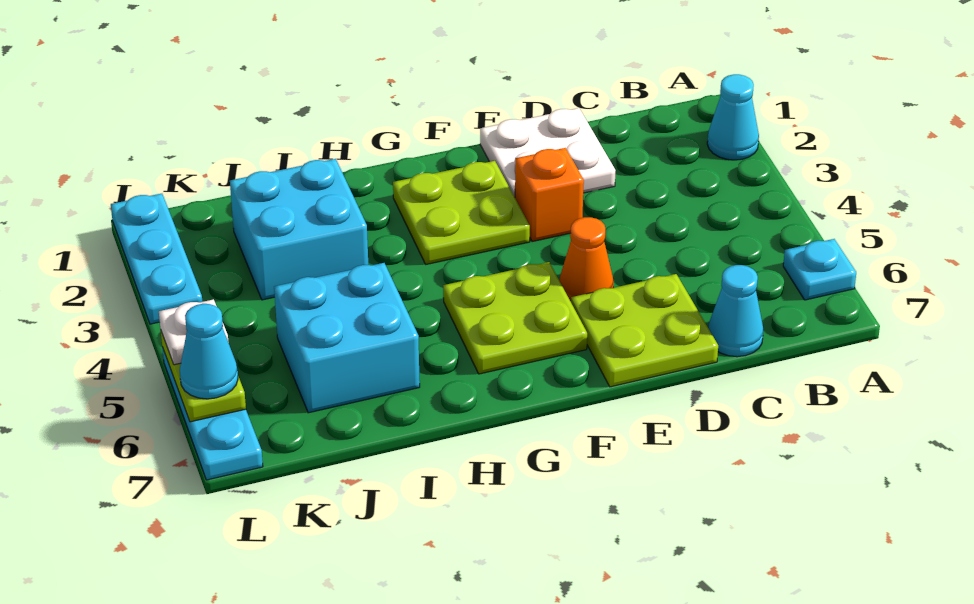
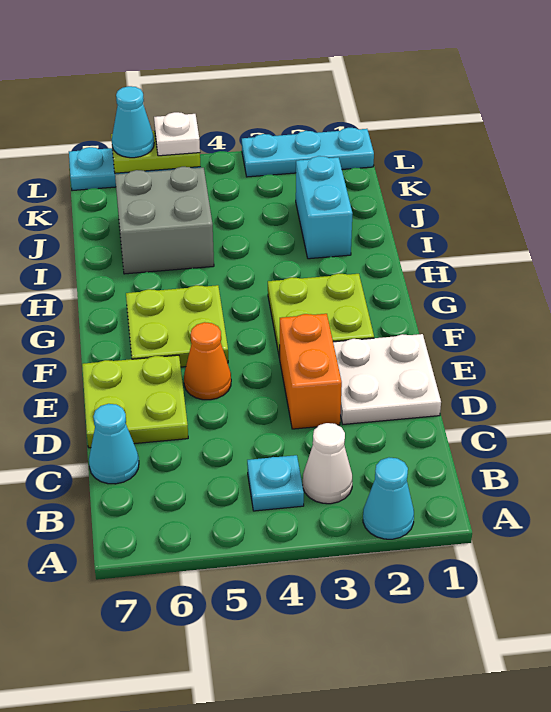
cyan 1x1 plate [783,239,856,300] -> cyan 1x1 plate moved to [247,455,304,511]
none -> white 1x1 cone [303,423,352,504]
orange 1x1 brick [515,148,584,242] -> orange 1x2 brick [279,314,342,429]
cyan 2x2 brick [230,159,368,300] -> cyan 1x2 brick [296,156,353,259]
cyan 2x2 brick [274,263,420,413] -> grey 2x2 brick [115,167,214,274]

